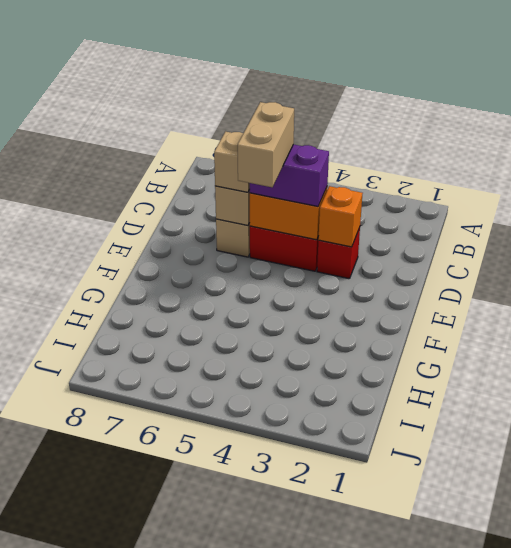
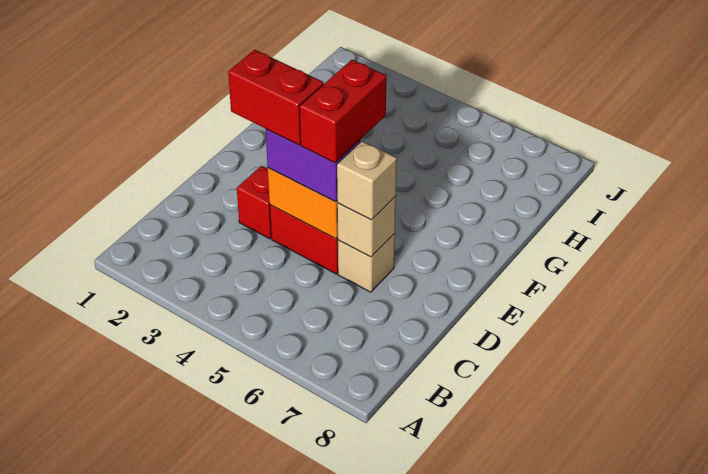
orange 1x1 brick [318,186,363,247] -> none
none -> red 1x2 brick [228,50,324,145]
tan 1x2 brick [238,102,294,187] -> red 1x2 brick [299,60,386,163]

